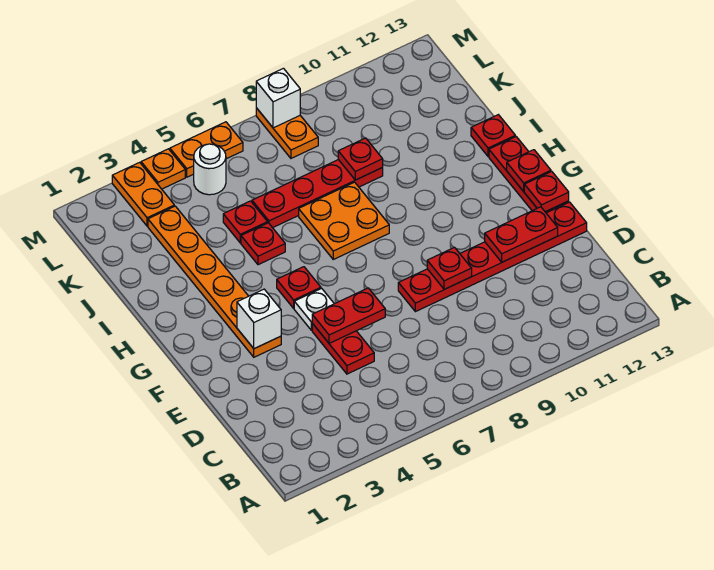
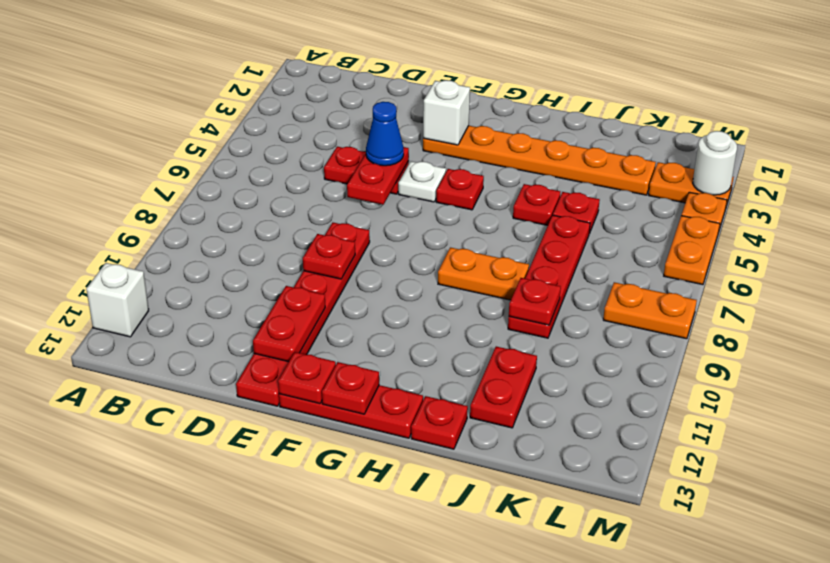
none -> blue 1x1 cone [366,102,404,166]
orange 2x2 plate [299,182,389,259] -> orange 1x2 plate [438,247,529,300]
none -> red 1x2 plate [470,346,537,428]
white 1x1 round brick [194,144,226,195] -> white 1x1 round brick moved to [693,131,737,195]
white 1x1 brick [256,68,300,128] -> white 1x1 brick moved to [86,263,149,337]

